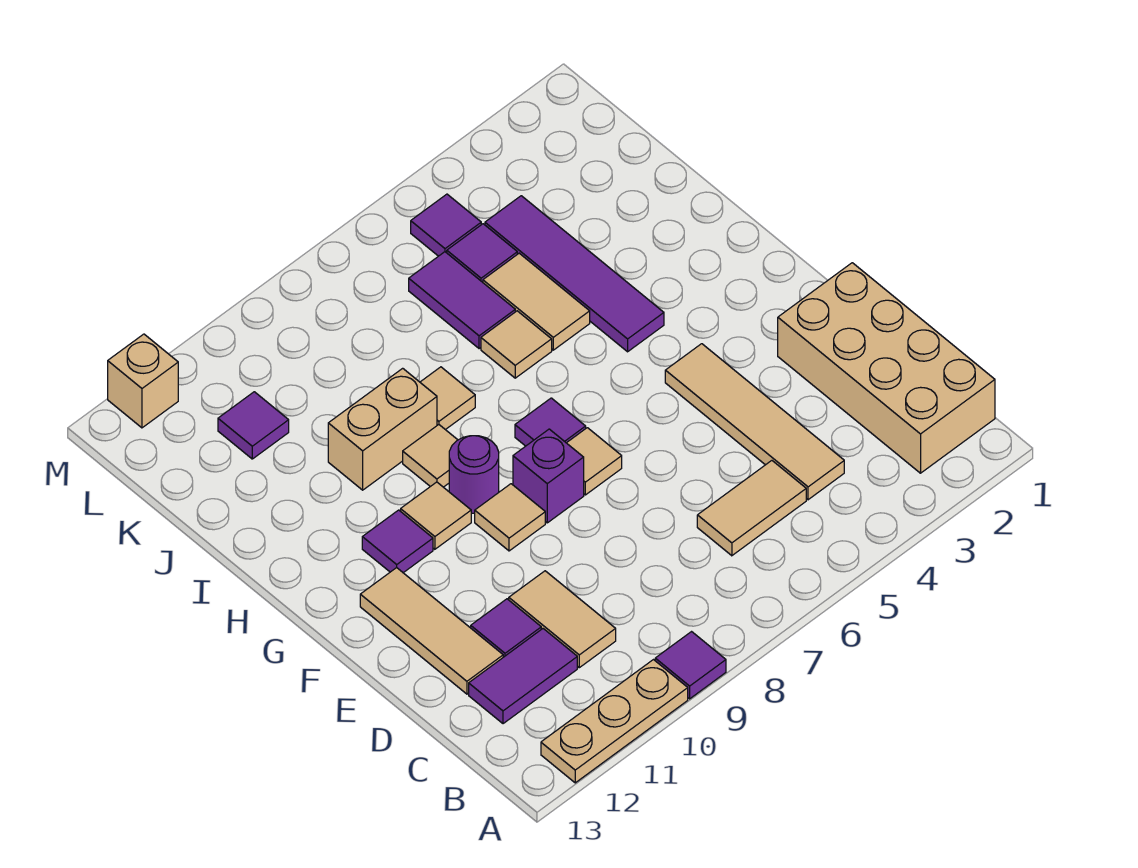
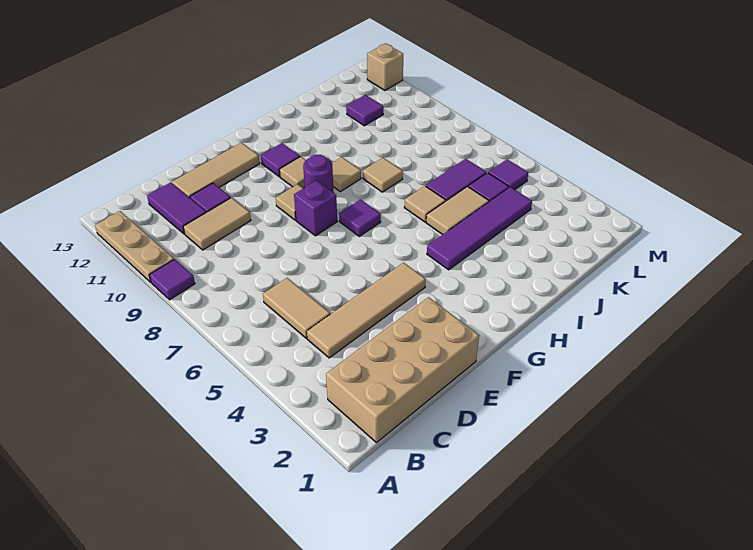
tan 1x1 tile [567,428,622,495] -> none
tan 1x2 brick [328,368,437,490] -> none

